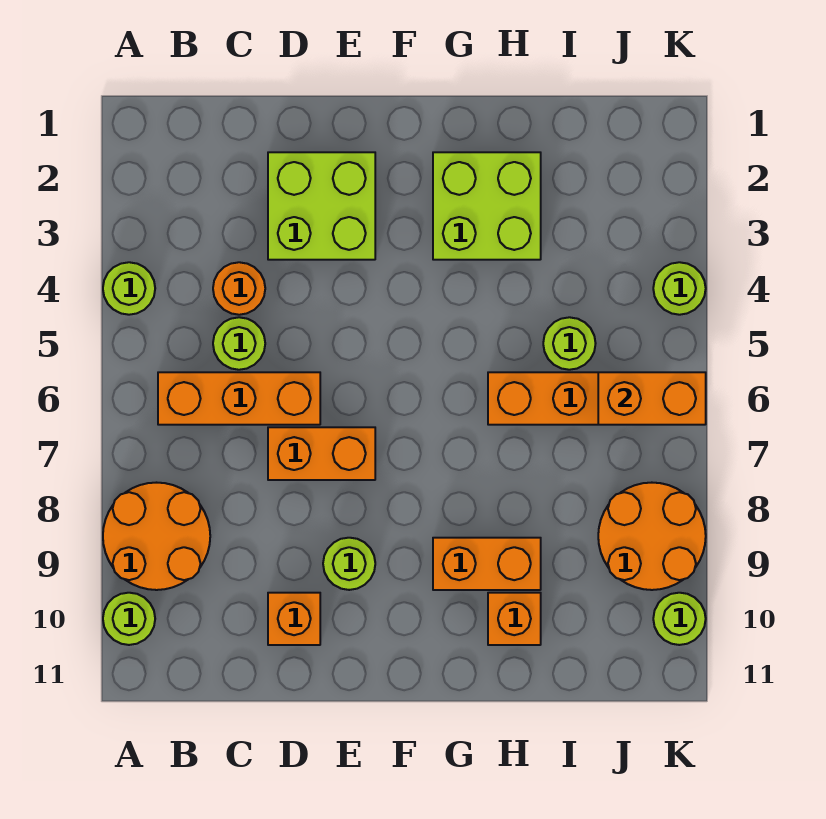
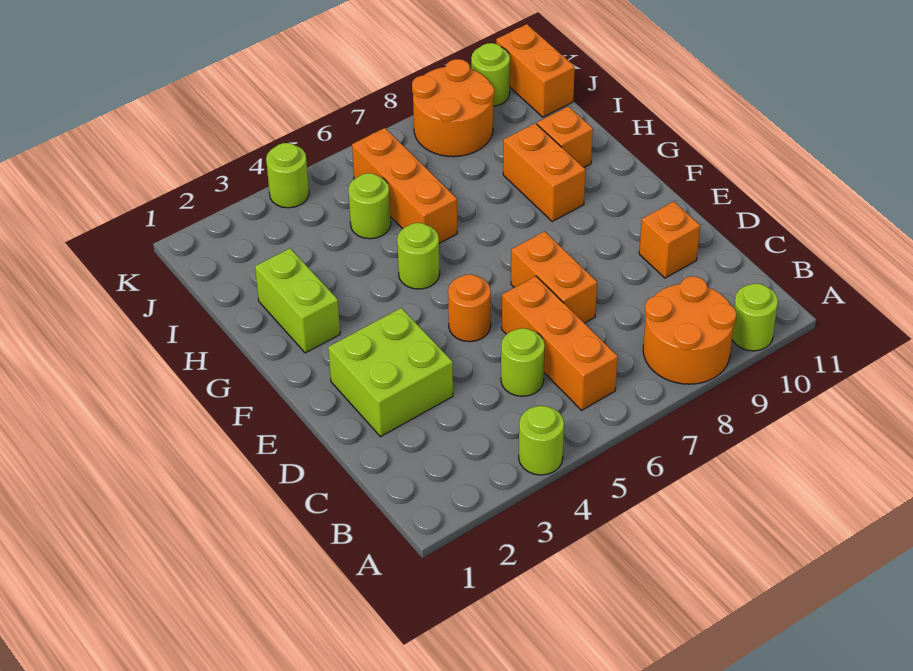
orange 1x1 round brick [213,262,265,315] -> orange 1x1 round brick moved to [448,274,491,342]
lime 1x1 round brick [323,538,375,590] -> lime 1x1 round brick moved to [397,223,440,289]
lime 2x2 brick [433,152,541,260] -> lime 1x2 brick [255,248,340,353]
orange 1x2 brick [598,372,706,425] -> orange 1x2 brick moved to [496,24,575,117]

